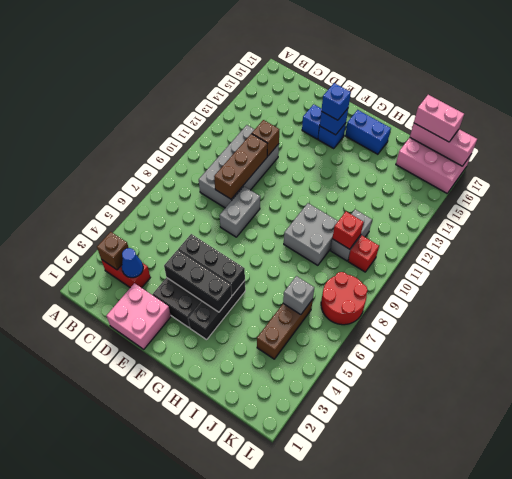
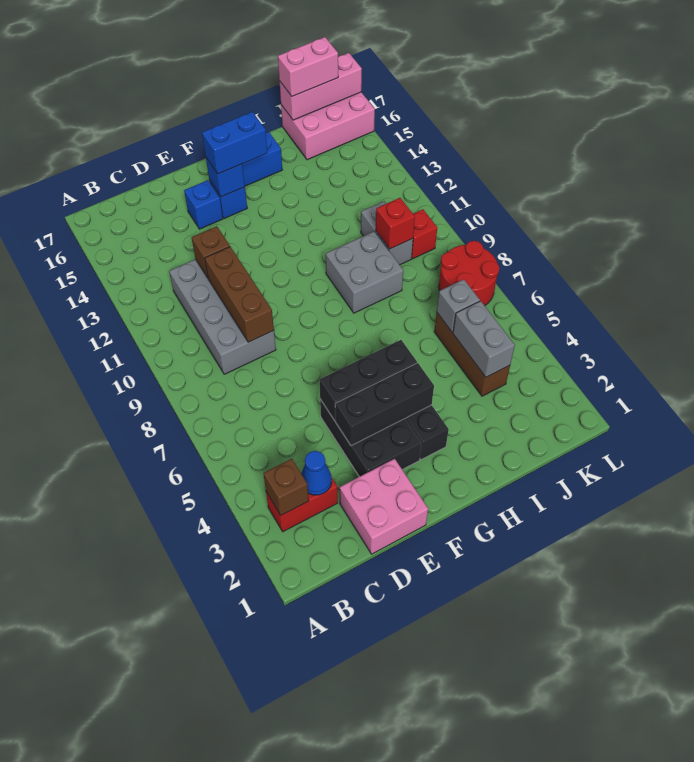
grey 1x2 brick [220,187,260,237] -> grey 1x2 brick moved to [453,301,515,377]
blue 1x1 brick [321,83,351,120] -> blue 1x2 brick [202,112,267,174]

